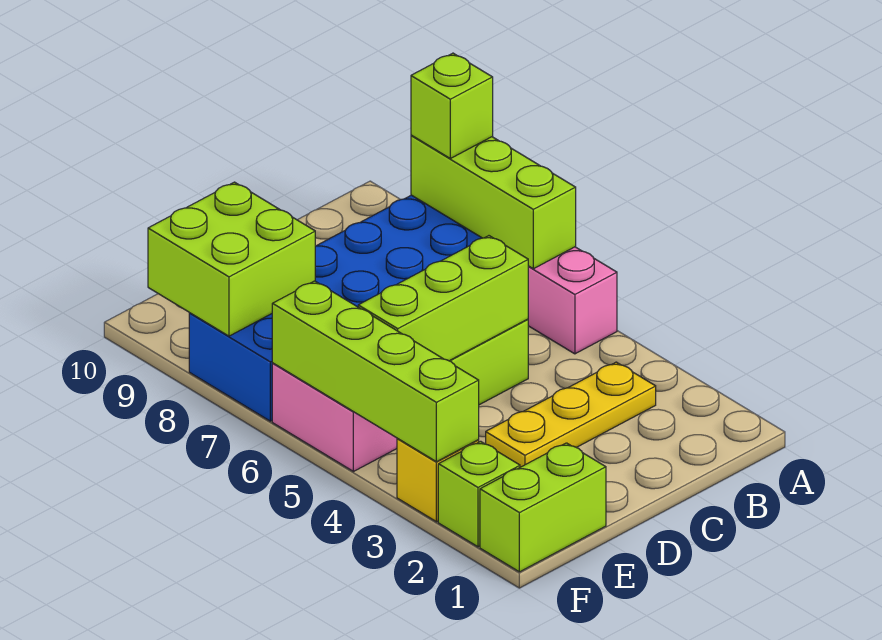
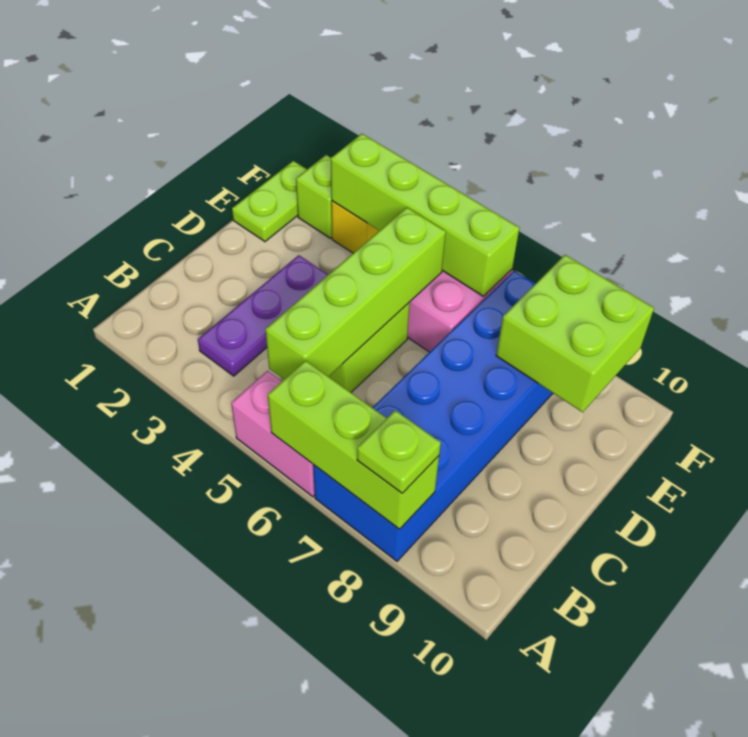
lime 1x1 brick [411,53,493,159] -> lime 1x1 plate [357,410,441,493]
yellow 1x3 plate [486,362,656,467] -> purple 1x3 plate [198,255,328,376]
lime 1x3 brick [358,236,528,361] -> lime 1x4 brick [265,208,446,379]
lime 1x2 brick [480,443,606,572] -> lime 1x2 plate [232,161,307,242]

